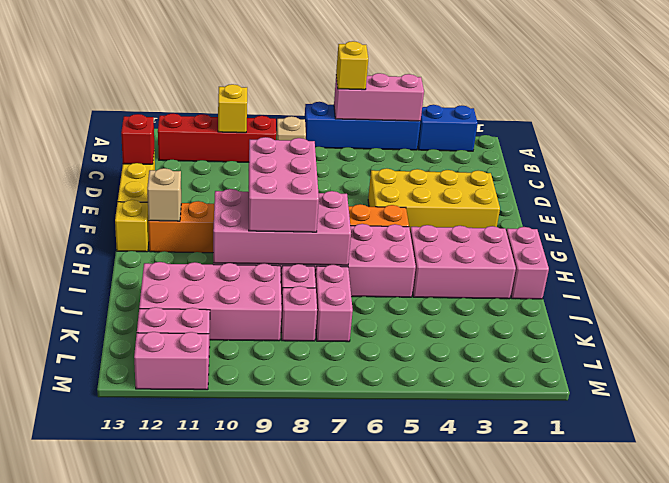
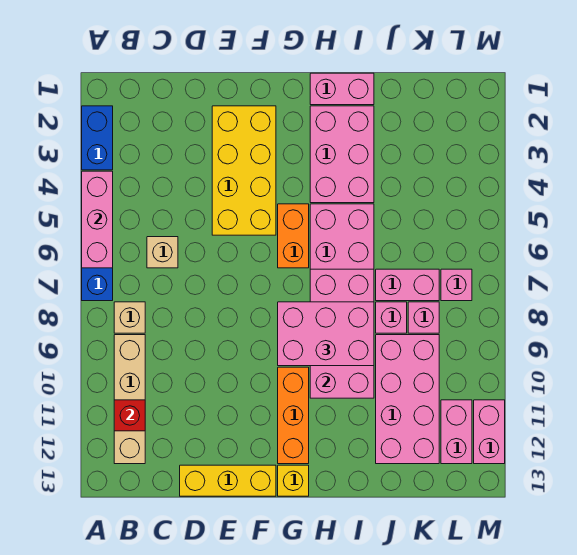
yellow 1x1 brick [336,41,368,90] -> none
red 1x4 brick [158,114,276,162] -> tan 1x4 brick [114,335,145,464]
yellow 1x1 brick [218,84,247,133] -> none
red 1x1 brick [121,114,154,164] -> red 1x1 brick moved to [114,400,145,431]
tan 1x1 brick [147,168,181,221] -> tan 1x1 brick moved to [147,237,178,268]
none -> pink 1x1 brick [441,269,472,301]

